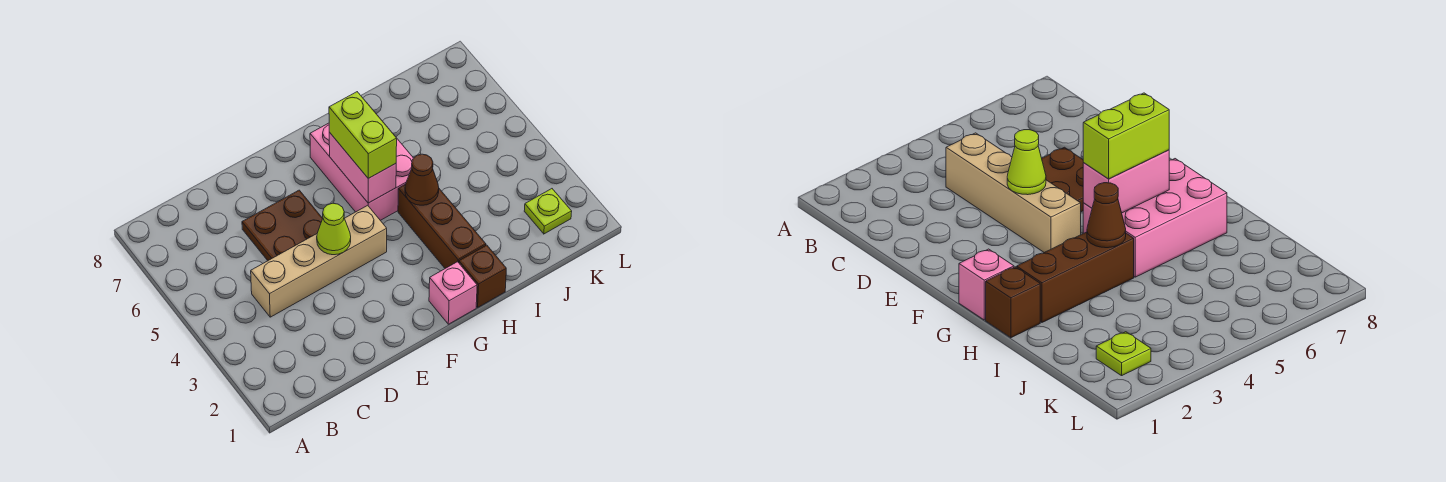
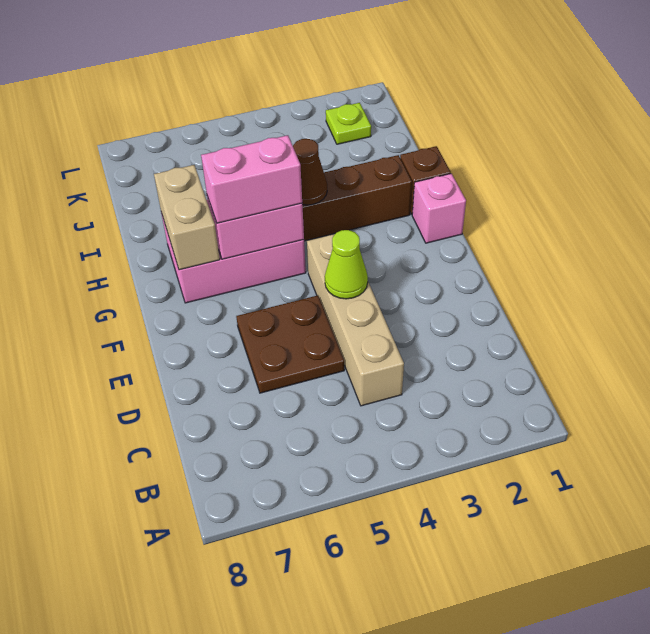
lime 1x2 brick [329,92,397,178] -> pink 1x2 brick [201,135,302,223]
none -> tan 1x2 brick [154,165,220,270]

